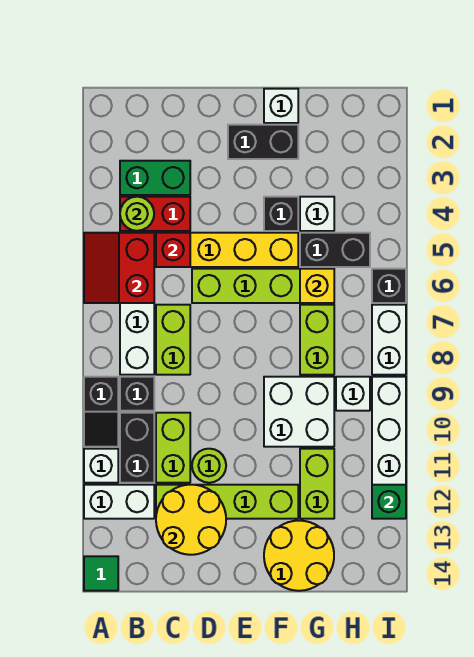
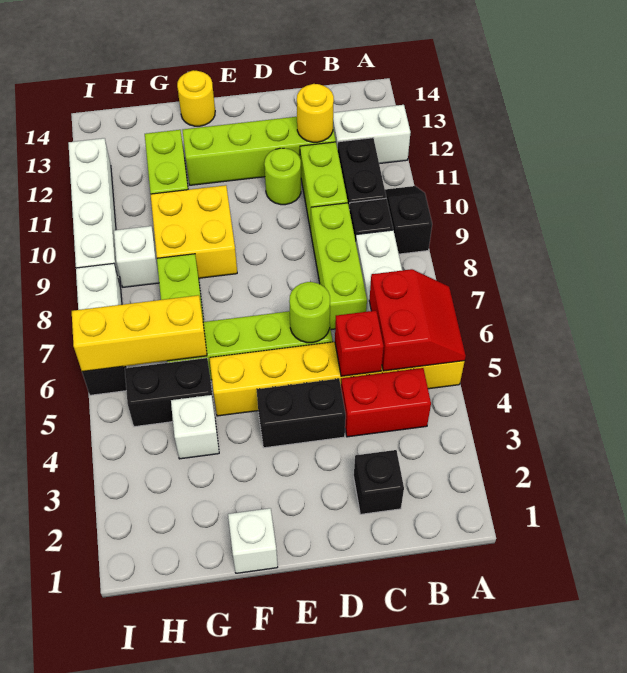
white 1x1 brick [84,449,118,483] -> none
green 1x1 tile [84,556,118,591] -> none
green 1x2 brick [120,161,190,195] -> none
lime 1x1 round brick [120,197,154,231] -> lime 1x1 round brick moved to [289,282,330,343]
lime 1x2 brick [156,305,190,375] -> lime 1x3 brick [311,203,367,330]
yellow 2x2 round brick [156,485,226,555] -> yellow 1x1 round brick [297,84,334,142]
black 1x2 brick [228,125,298,159] -> black 1x2 brick moved to [257,379,346,448]
black 1x1 brick [264,197,298,231] -> black 1x1 brick moved to [354,450,404,514]
white 2x2 brick [264,377,334,447] -> yellow 2x2 brick [151,185,237,278]
yellow 2x2 round brick [264,521,334,591] -> yellow 1x1 round brick [177,70,215,126]
yellow 1x1 brick [300,269,334,303] -> yellow 1x3 brick [72,295,207,372]
green 1x1 brick [372,485,406,519] -> none

